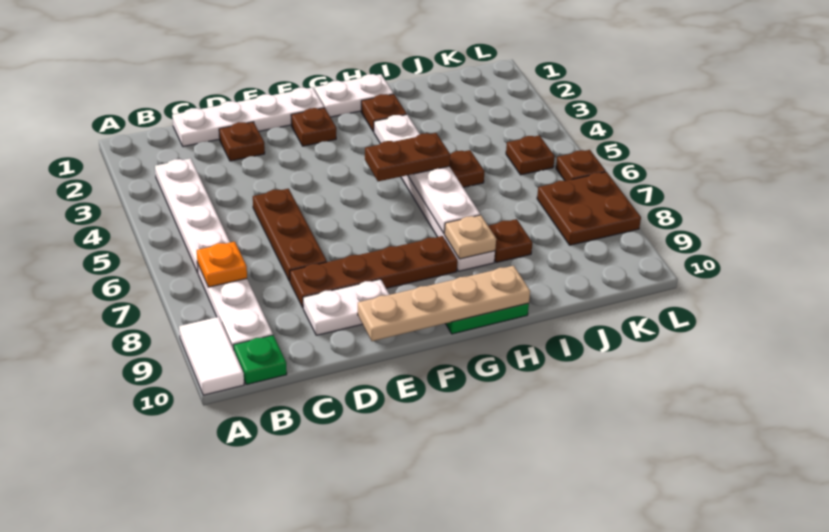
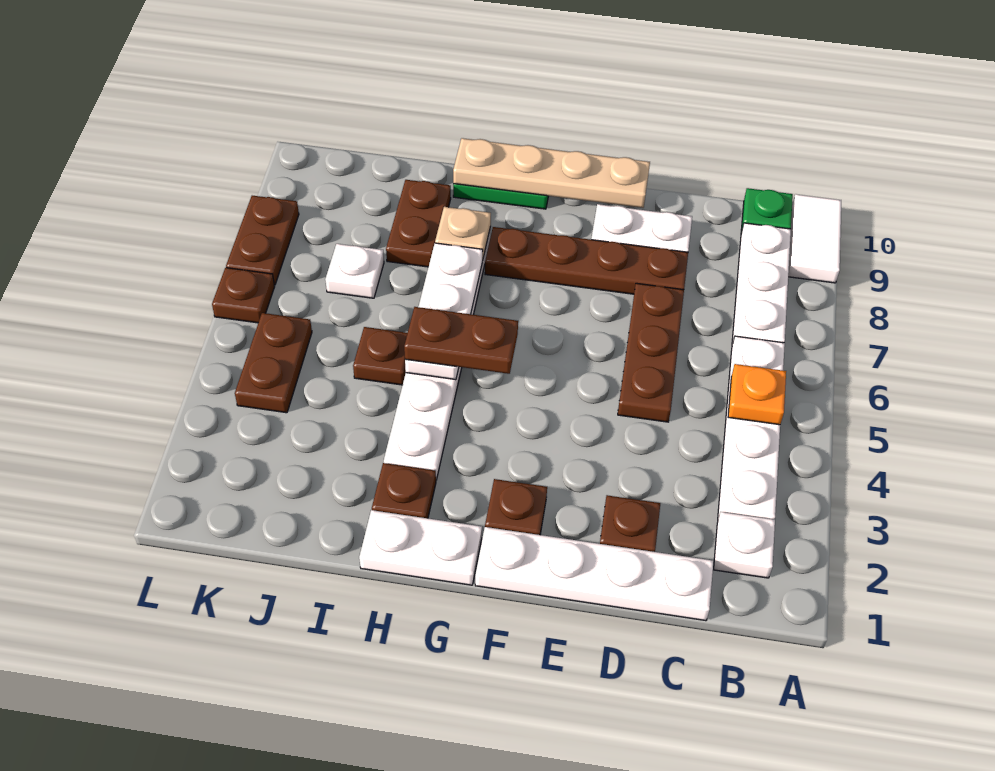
none -> white 1x1 plate [714,512,775,578]
orange 1x1 plate [197,242,247,287] -> orange 1x1 plate moved to [728,364,786,425]
brown 1x1 plate [488,219,532,263] -> brown 1x2 plate [386,180,451,267]
none -> white 1x1 plate [325,244,384,298]
brown 1x1 plate [506,135,555,175] -> brown 1x2 plate [235,313,312,413]
brown 2x2 plate [537,172,641,245] -> brown 1x2 plate [226,196,299,285]

